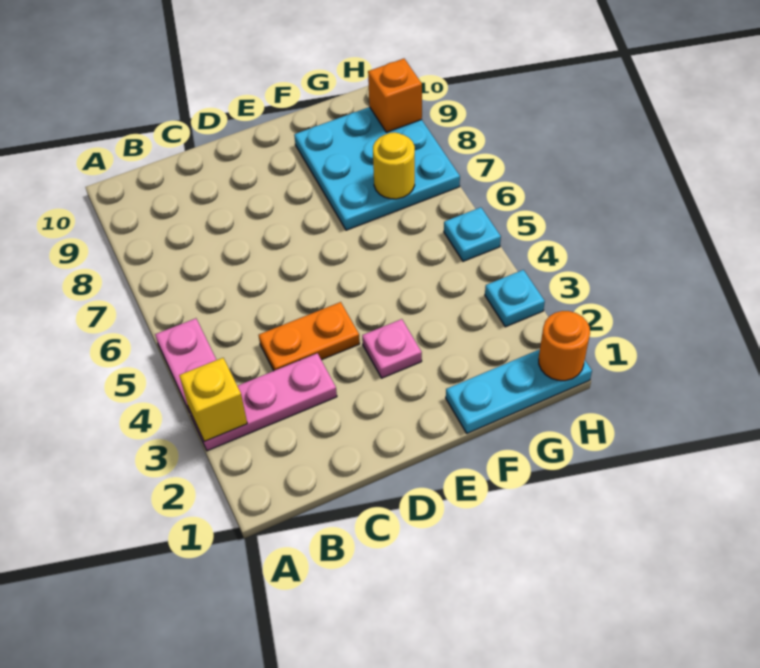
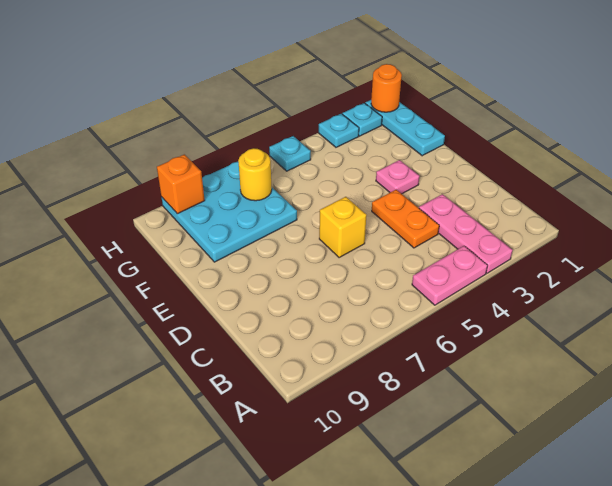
yellow 1x1 brick [179,358,247,441] -> yellow 1x1 brick moved to [319,197,367,258]
none -> cyan 1x1 plate [342,103,382,136]

